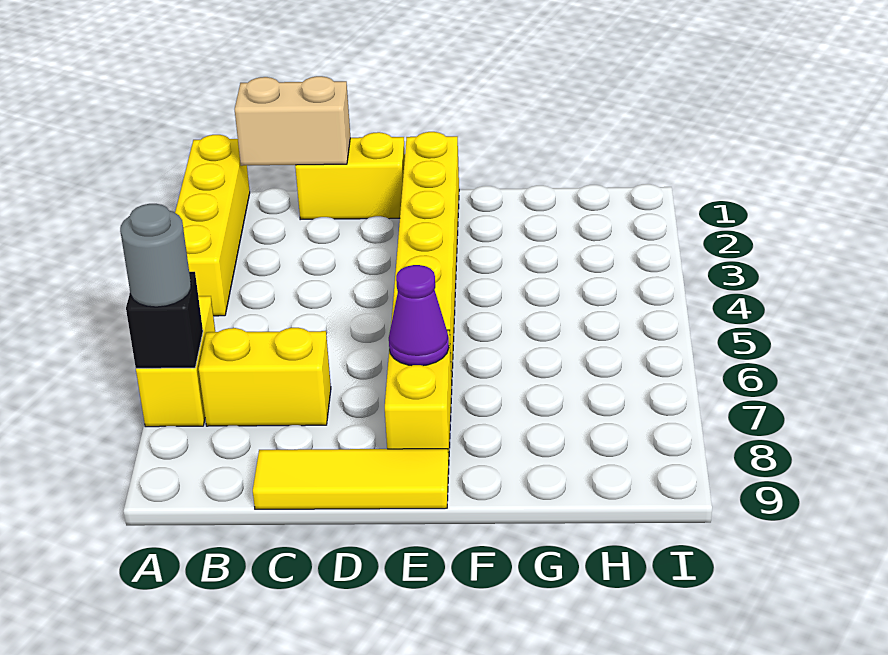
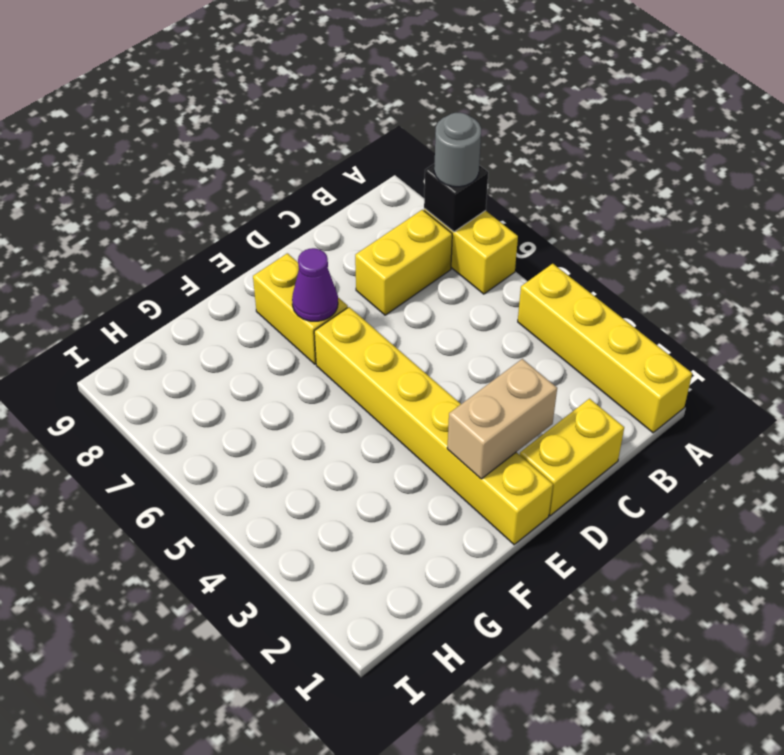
tan 1x2 brick [235,76,350,166] -> tan 1x2 brick moved to [447,359,557,479]
yellow 1x3 tile [253,449,449,509] -> none

